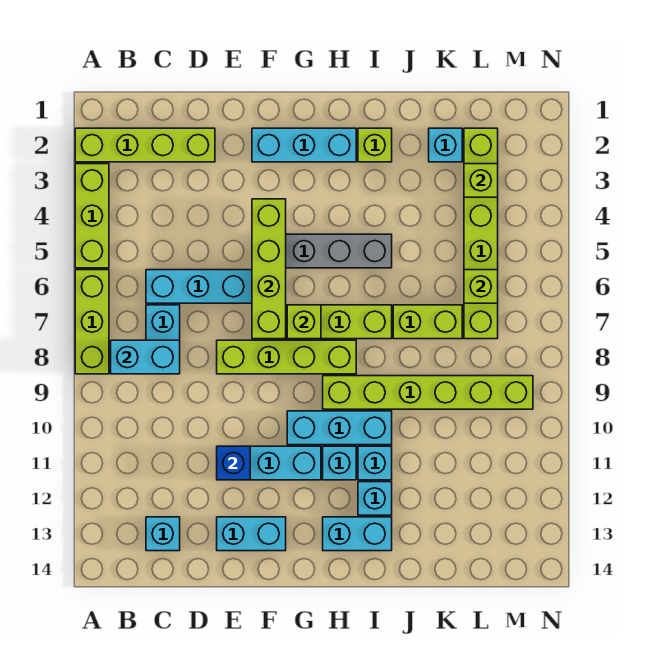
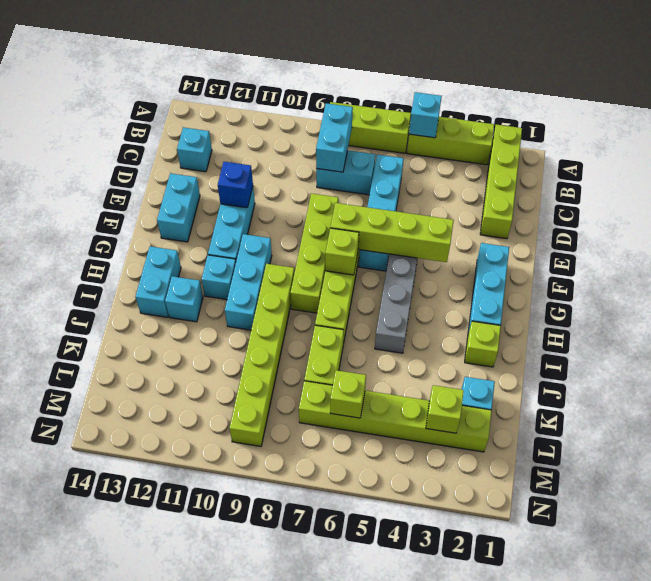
cyan 1x1 brick [358,446,392,480] -> cyan 1x1 brick moved to [409,92,442,138]

